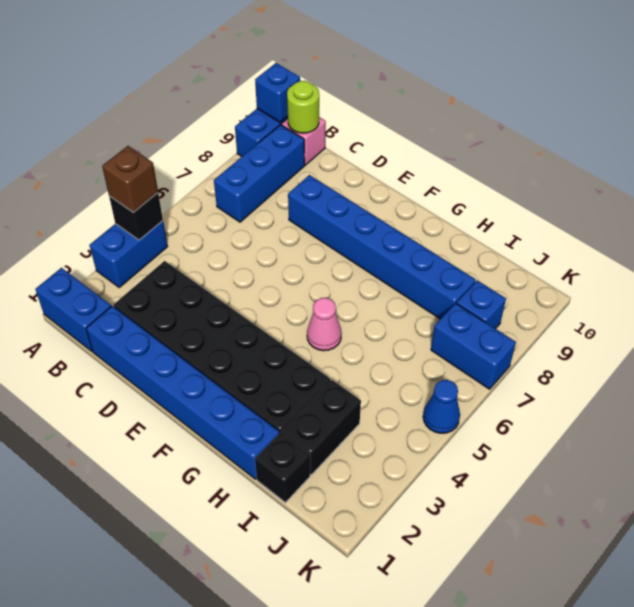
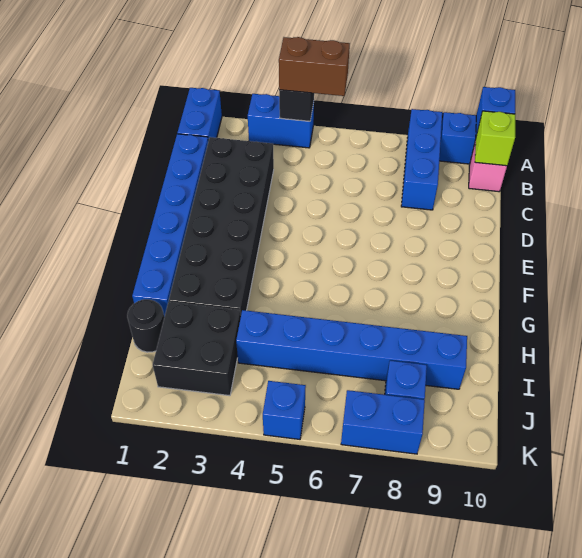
brown 1x1 brick [102,146,158,212] -> brown 1x2 brick [279,37,350,96]
blue 1x3 brick [214,125,305,222] -> blue 1x3 brick turned to [401,109,442,210]
lime 1x1 round brick [287,81,319,133] -> lime 1x1 brick [475,111,515,166]
blue 1x6 brick [288,175,476,319] -> blue 1x6 brick turned to [236,310,467,389]
pink 1x1 cone [307,298,342,351] -> none
black 1x1 brick [255,432,310,503] -> black 1x1 round brick [127,299,164,352]
black 1x2 brick [282,380,361,475] -> black 2x2 brick [153,302,241,396]
blue 1x2 brick [431,303,516,389] -> blue 1x2 brick turned to [341,390,425,454]
blue 1x1 cone [423,380,460,433] -> blue 1x1 brick [263,381,306,439]

